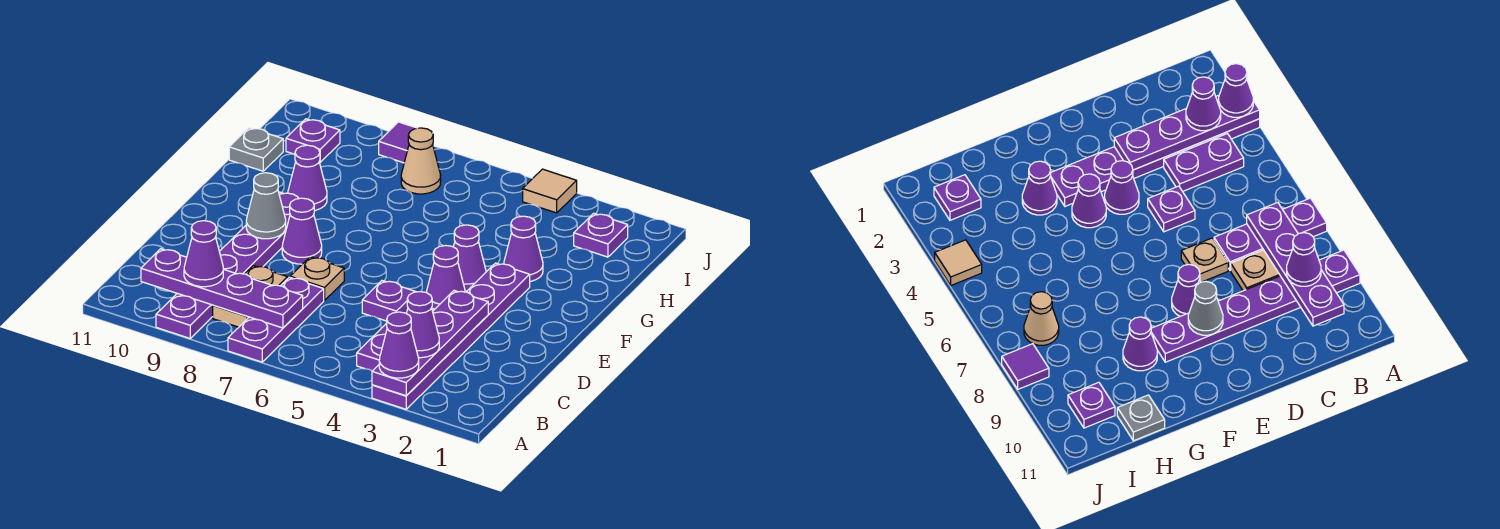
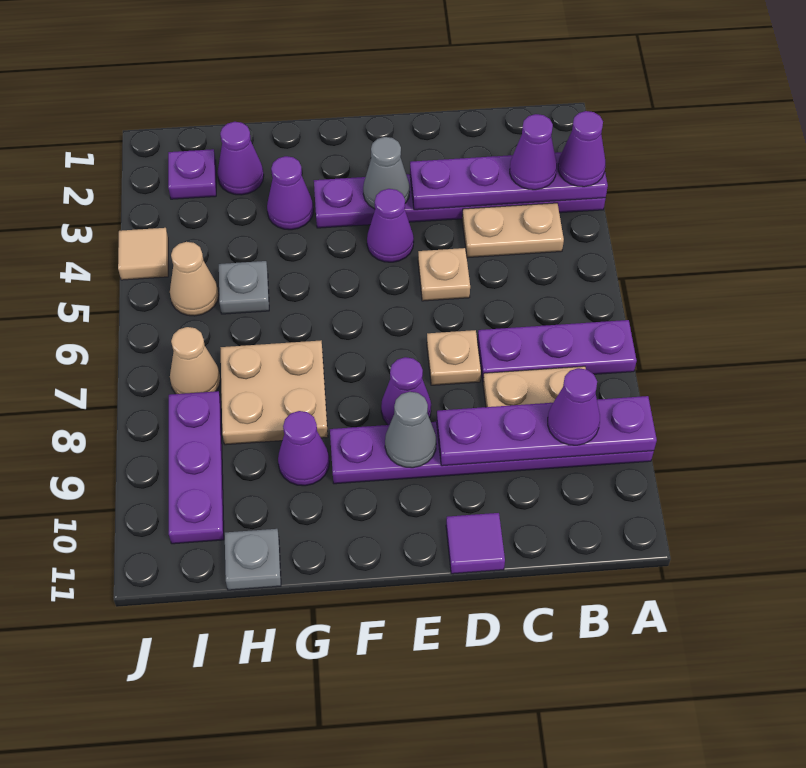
purple 1x2 plate [357,323,387,371] -> tan 1x2 plate [462,203,564,258]
purple 1x4 plate [141,249,303,328] -> purple 1x4 plate turned to [436,396,657,466]
purple 1x1 plate [362,281,416,321] -> tan 1x1 plate [418,248,470,301]
none -> grey 1x1 cone [363,137,410,209]
purple 1x1 cone [453,225,486,291] -> purple 1x1 cone moved to [217,122,264,195]
none -> tan 2x2 plate [220,341,328,445]
none -> grey 1x1 plate [219,261,269,314]
none -> tan 1x1 cone [170,242,219,316]
purple 1x1 plate [286,119,340,163] -> purple 1x3 plate [169,391,224,544]
purple 1x1 tile [379,122,417,163] -> purple 1x1 tile moved to [446,513,505,574]

